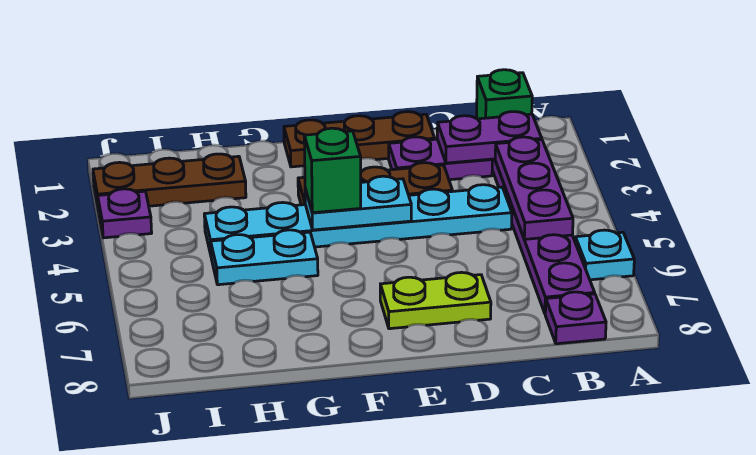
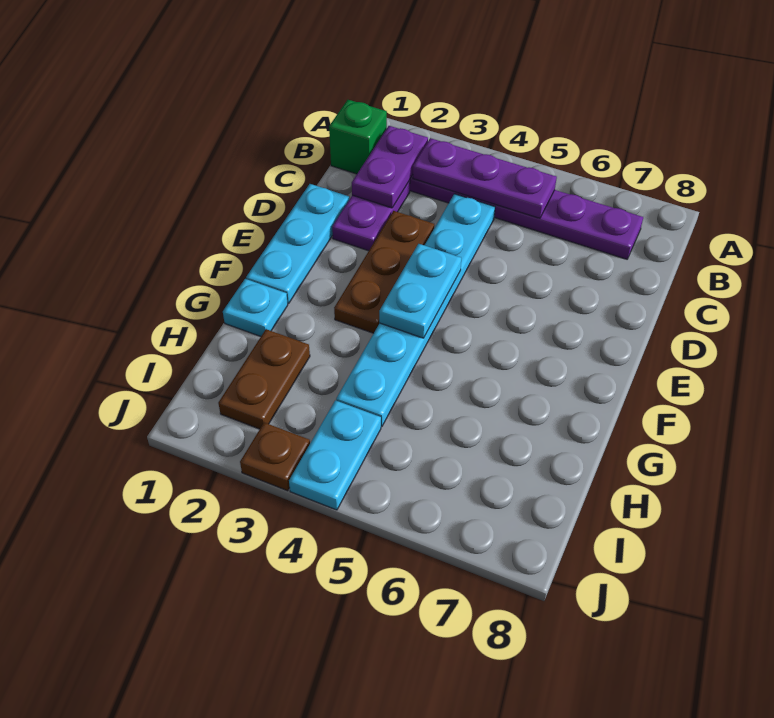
cyan 1x1 plate [575,230,634,280] -> cyan 1x1 plate moved to [223,279,288,337]
purple 1x1 plate [545,292,606,344] -> none
brown 1x3 plate [284,112,435,167] -> cyan 1x3 plate [246,184,349,303]
lime 1x2 plate [380,272,491,329] -> none
green 1x1 brick [304,128,361,213] -> none
cyan 1x2 plate [211,230,318,285] -> cyan 1x2 plate moved to [289,400,381,510]
brown 1x3 plate [93,154,246,206] -> brown 1x2 plate [218,329,310,429]
purple 1x1 plate [98,189,152,238] -> brown 1x1 plate [240,423,310,491]

